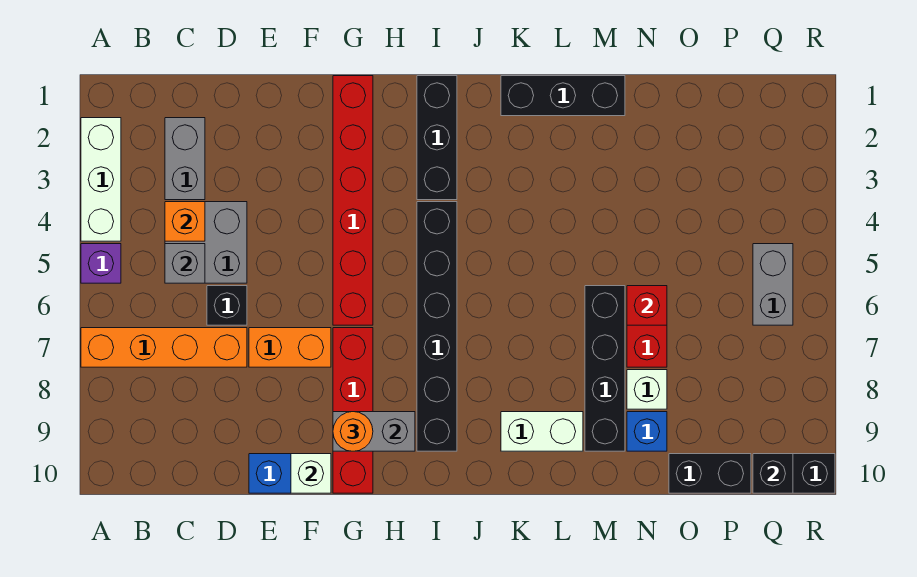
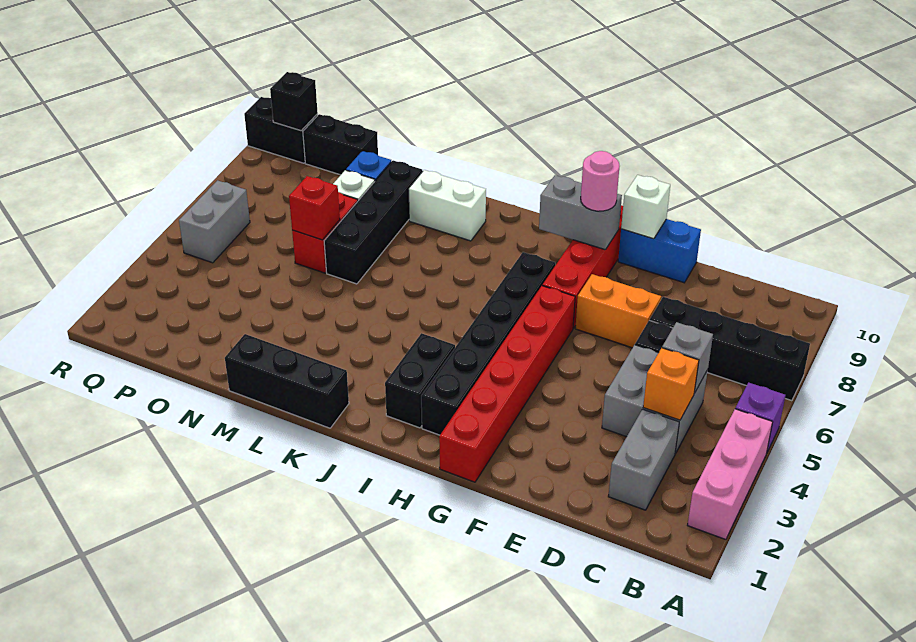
white 1x3 brick [81,118,121,241] -> pink 1x3 brick [688,409,772,540]
orange 1x4 brick [81,328,247,367] -> black 1x4 brick [650,297,810,401]
orange 1x1 round brick [333,412,373,451] -> pink 1x1 round brick [581,151,619,211]
black 1x3 brick [417,76,457,200] -> black 1x2 brick [385,333,455,428]
black 1x6 brick [417,202,457,451] -> black 1x6 brick moved to [421,252,555,435]

